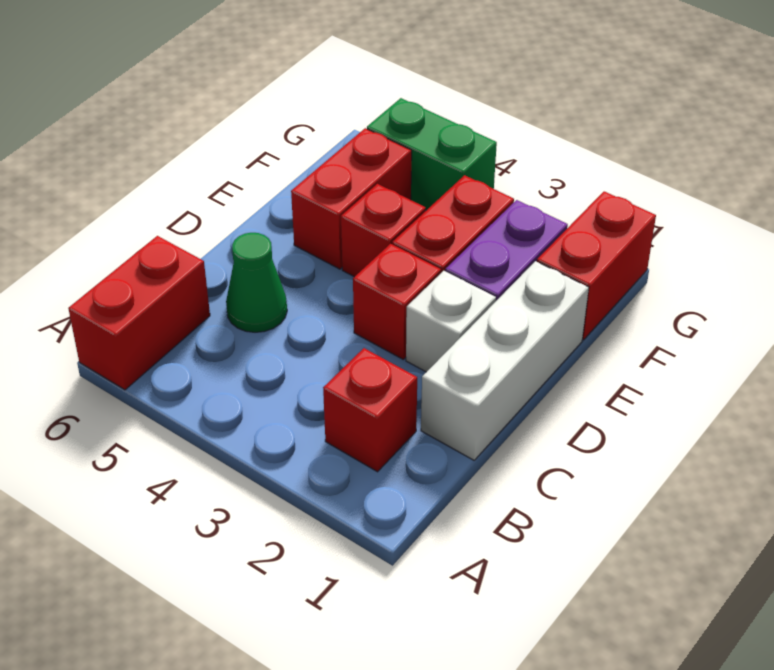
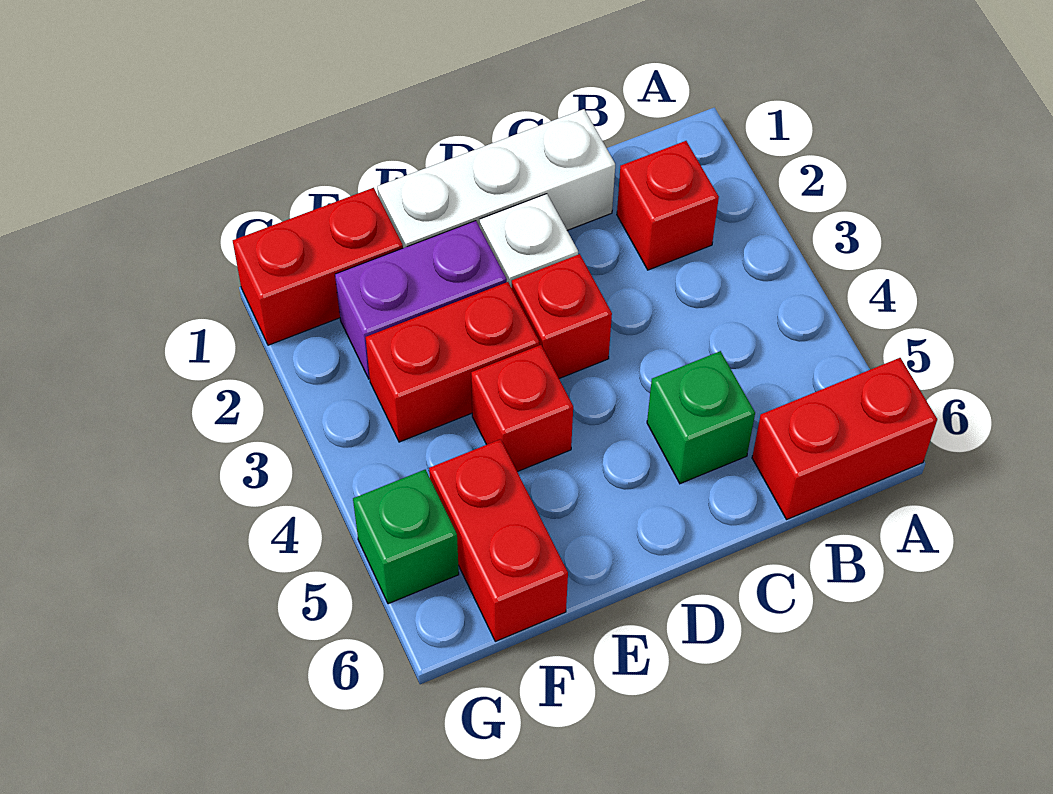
green 1x1 cone [226,233,287,332] -> green 1x1 brick [647,351,755,484]
red 1x2 brick [291,128,412,269] -> red 1x2 brick turned to [429,439,568,641]
green 1x2 brick [367,98,497,210] -> green 1x1 brick [353,470,459,604]

